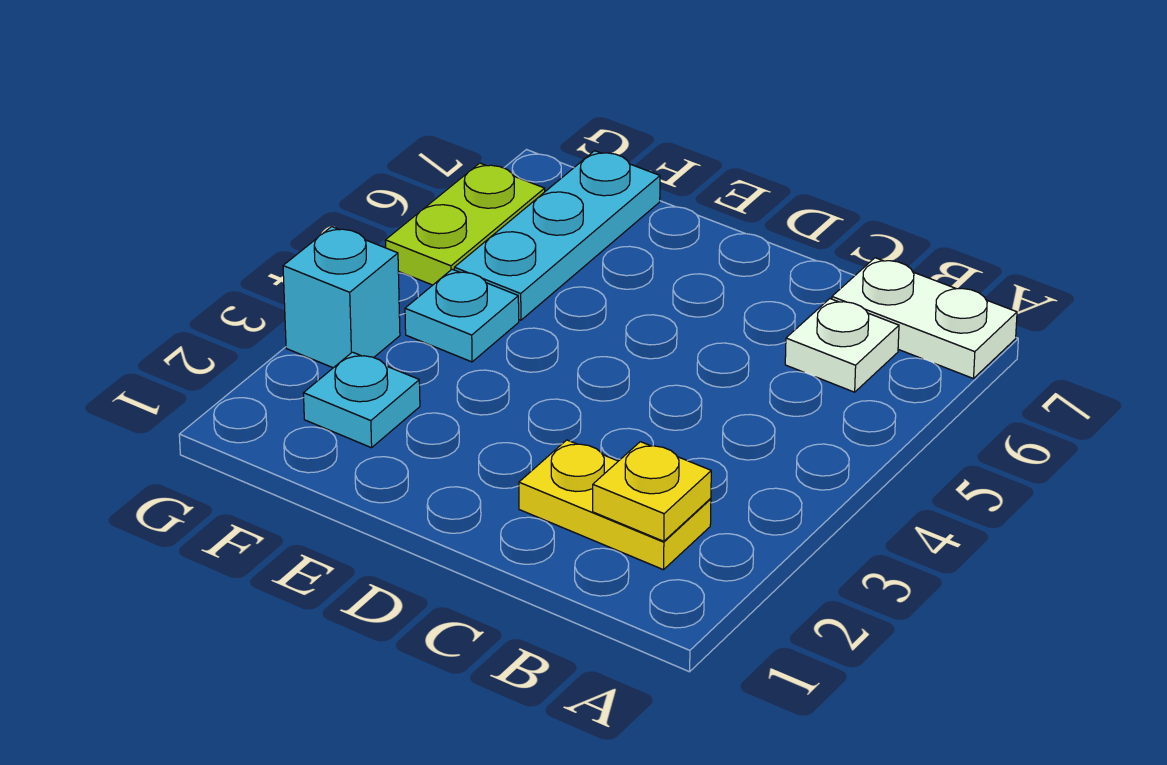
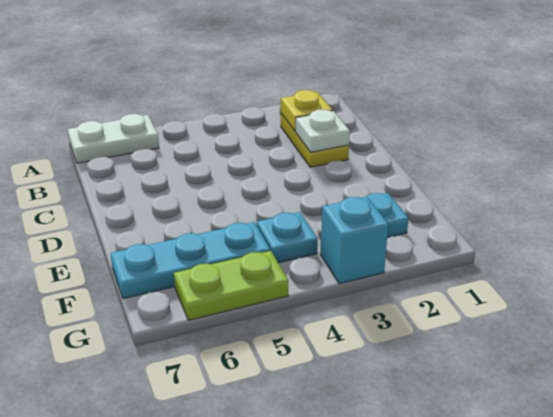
white 1x2 plate [832,258,1017,379] -> white 1x2 plate turned to [68,114,159,163]
white 1x1 plate [785,299,899,392] -> white 1x1 plate moved to [295,110,350,152]

